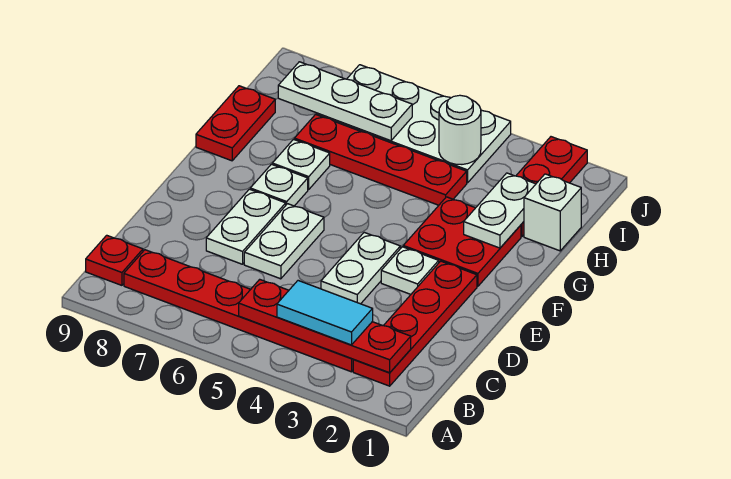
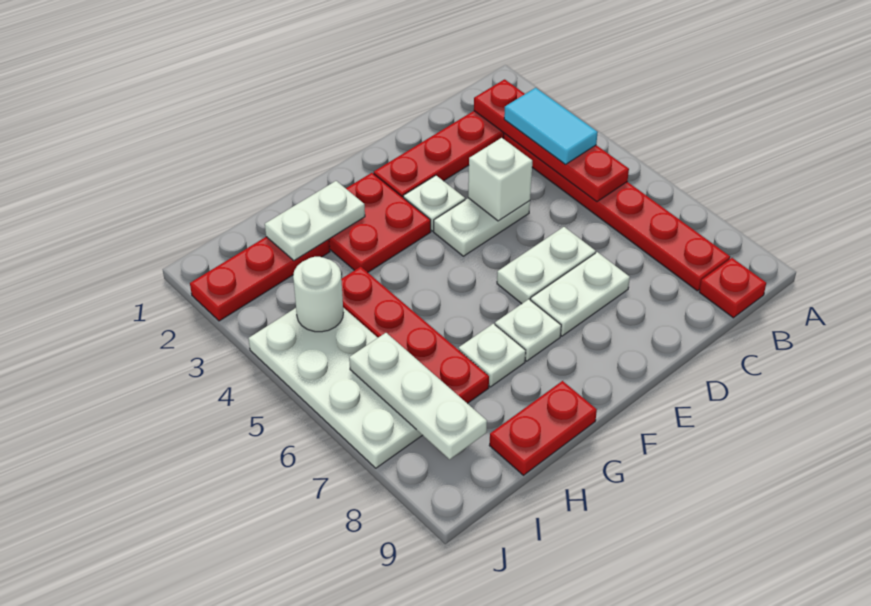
white 1x1 brick [524,174,581,251] -> white 1x1 brick moved to [468,138,532,221]

